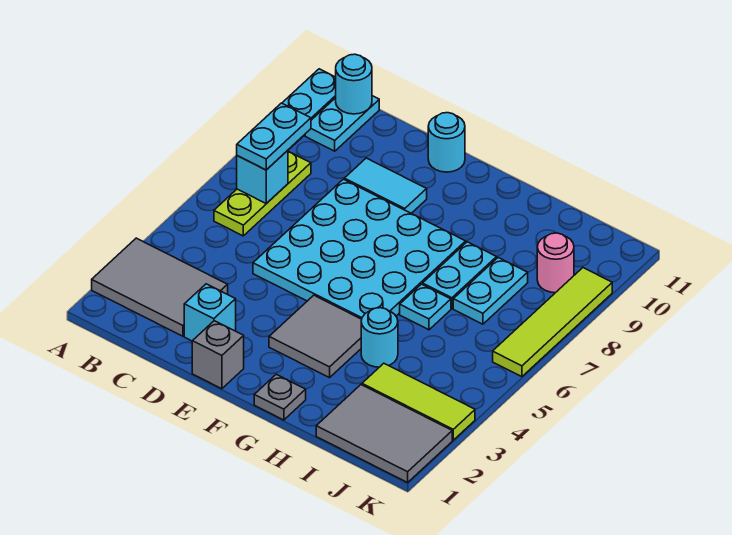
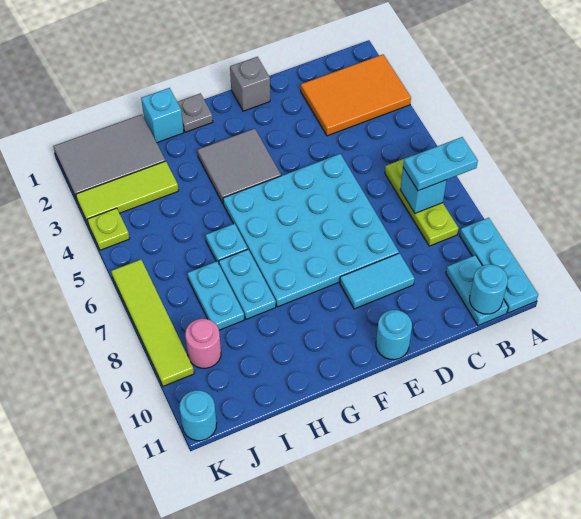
grey 2x3 tile [92,238,228,336] -> orange 2x3 tile [301,55,411,136]
cyan 1x2 plate [237,103,311,170] -> cyan 1x2 plate turned to [403,137,478,191]
cyan 1x1 brick [184,284,236,341] -> cyan 1x1 brick moved to [141,88,184,143]
cyan 1x1 round brick [361,308,398,367] -> cyan 1x1 round brick moved to [179,390,217,441]
none -> lime 1x1 plate [87,208,130,250]

